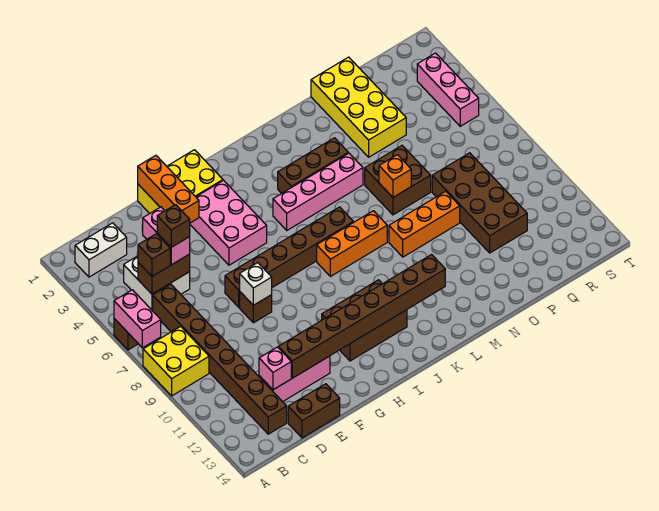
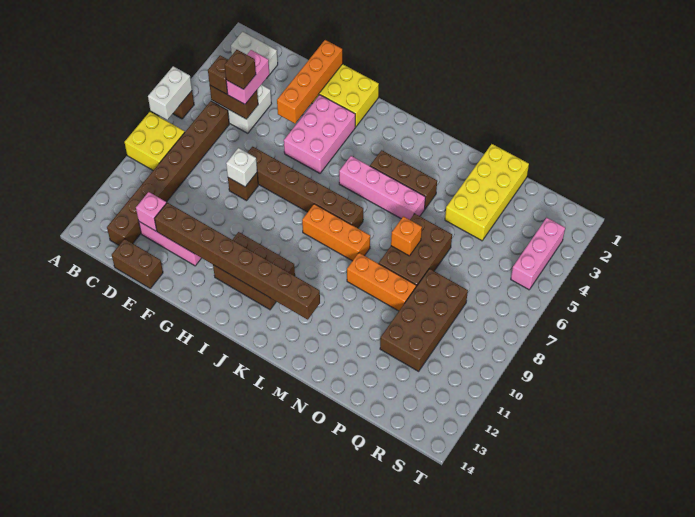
pink 1x2 brick [114,290,161,348] -> white 1x2 brick [148,66,192,120]
orange 1x3 brick [138,155,199,223] -> orange 1x4 brick [277,40,342,123]
brown 2x2 brick [365,146,431,215] -> brown 2x3 brick [379,214,452,286]

